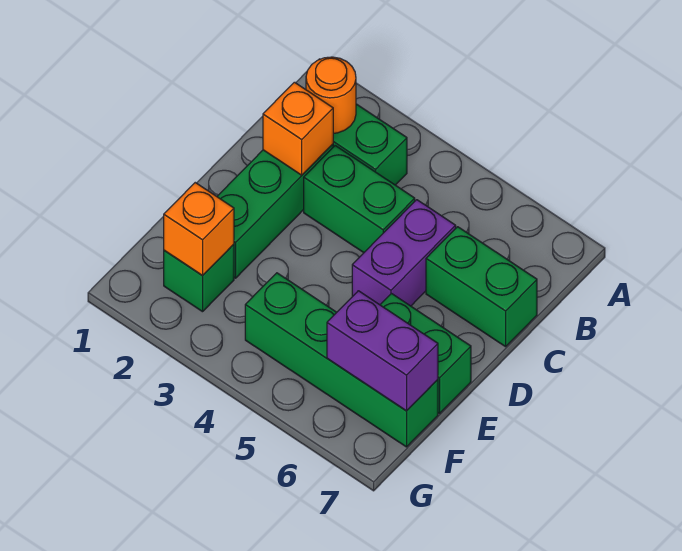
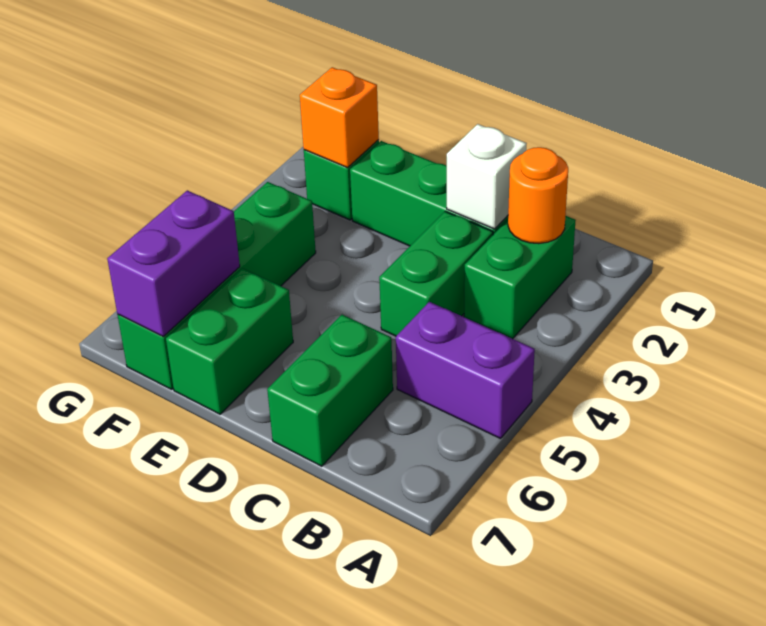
orange 1x1 brick [263,82,333,175] -> white 1x1 brick [447,124,527,229]
purple 1x2 brick [352,200,456,306] -> purple 1x2 brick moved to [396,302,535,439]

